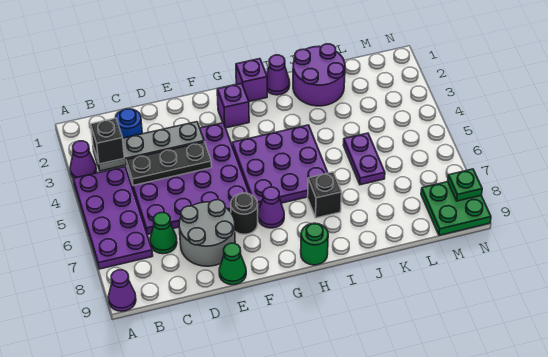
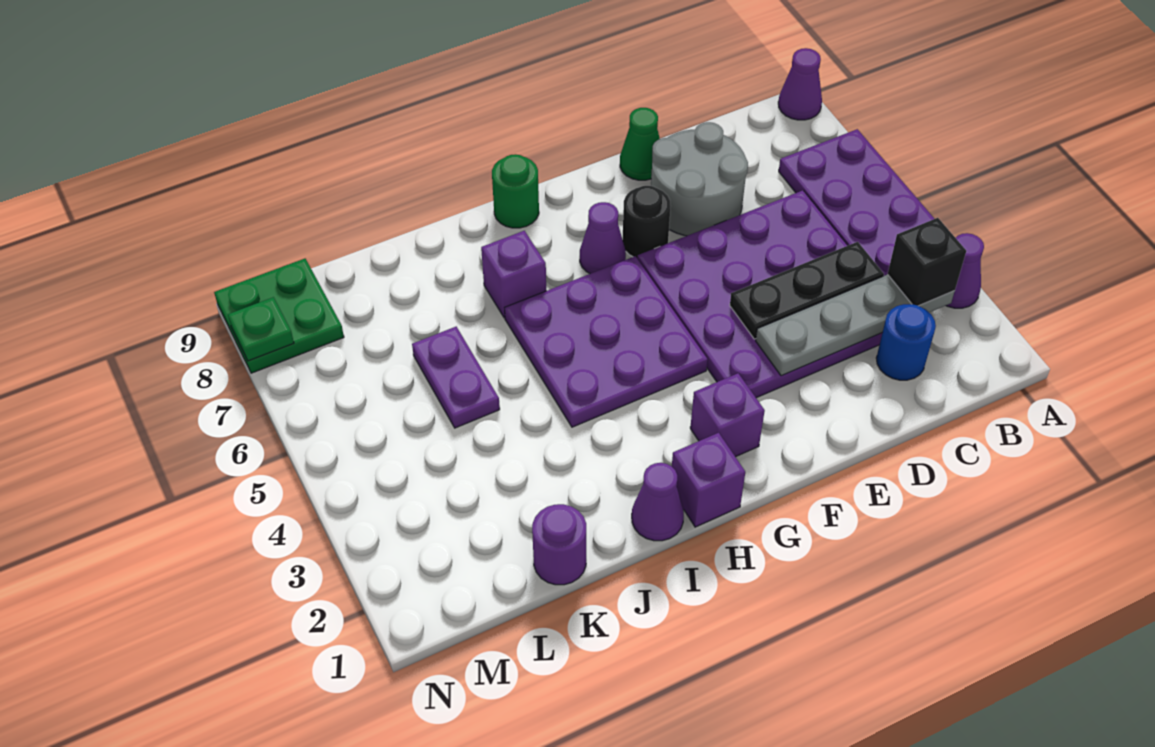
green 1x1 cone [150,213,177,254] -> none
black 1x1 brick [308,172,342,218] -> purple 1x1 brick [481,231,546,318]
purple 2x2 round brick [293,44,345,106] -> purple 1x1 round brick [532,504,586,585]

